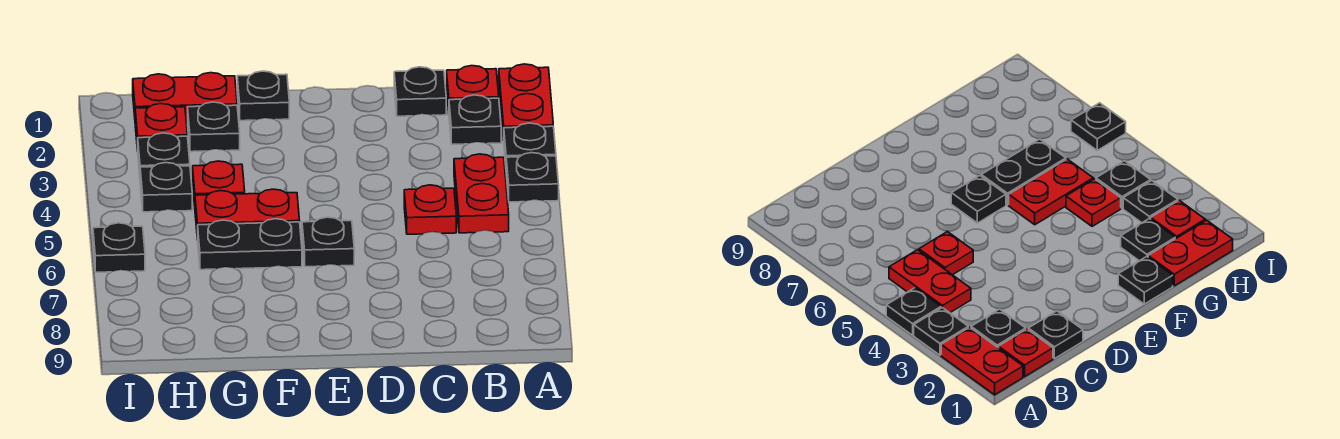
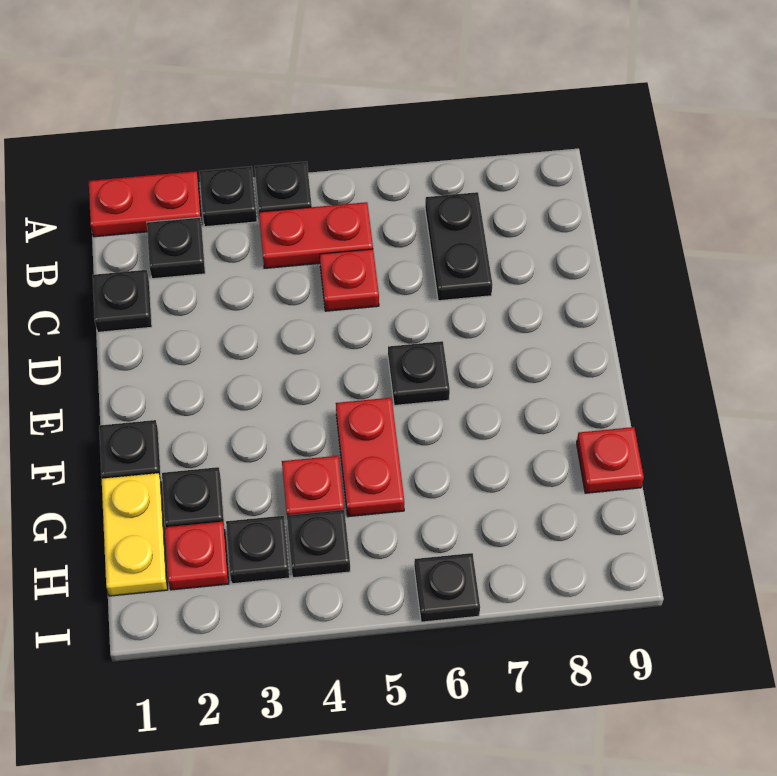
red 1x1 plate [447,66,499,110] -> red 1x1 plate moved to [577,427,644,493]
black 1x2 plate [198,219,302,270] -> black 1x2 plate moved to [425,192,492,301]
red 1x2 plate [133,73,237,122] -> yellow 1x2 plate [102,473,168,596]

